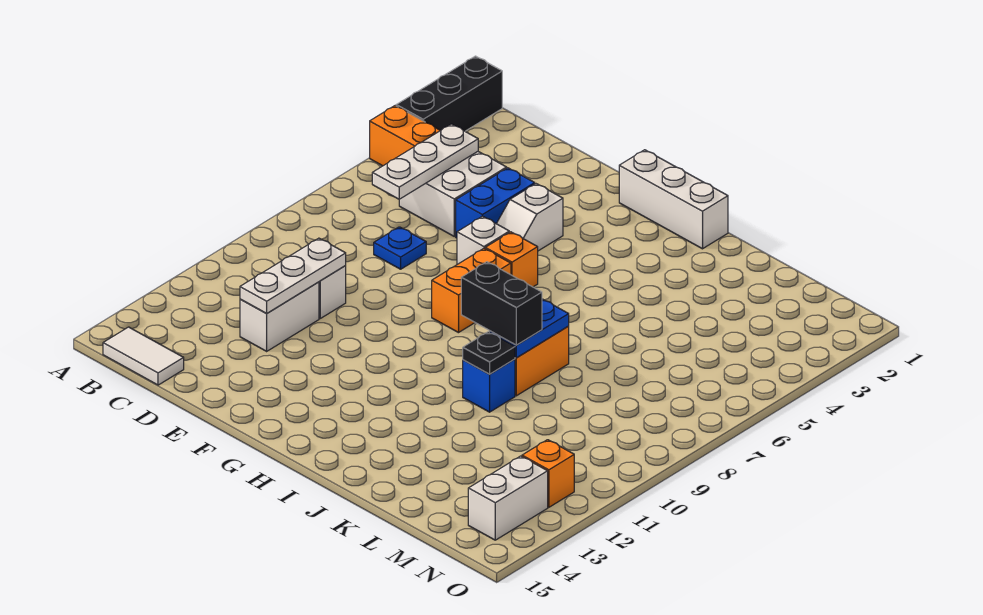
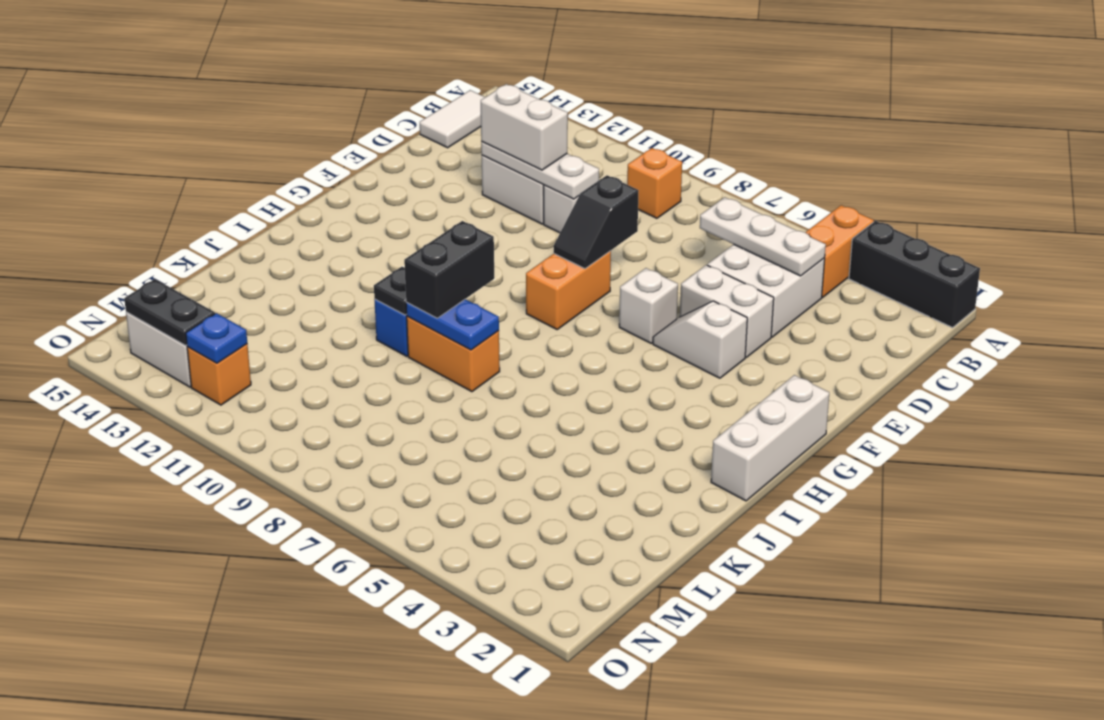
blue 1x1 plate [374,227,426,269] -> blue 1x1 plate moved to [186,313,247,363]
none -> white 1x2 brick [481,84,568,170]
blue 1x2 brick [456,168,535,238] -> white 1x2 brick [680,265,774,357]
none -> black 1x2 slope [554,175,639,269]
orange 1x1 brick [485,232,538,287] -> orange 1x1 brick moved to [627,148,682,218]
orange 1x2 brick [432,249,511,333] -> orange 1x2 brick turned to [526,251,611,329]
none -> black 1x2 plate [124,279,215,346]

